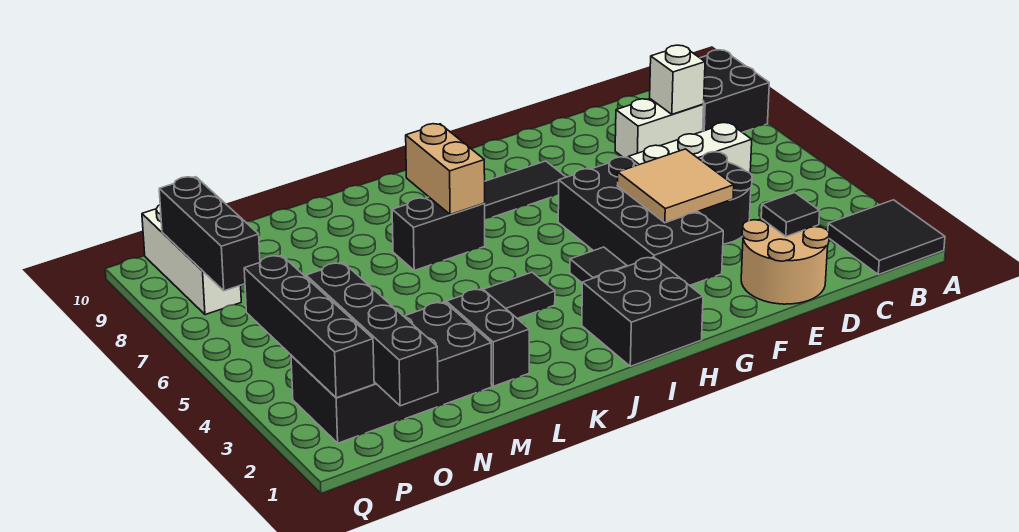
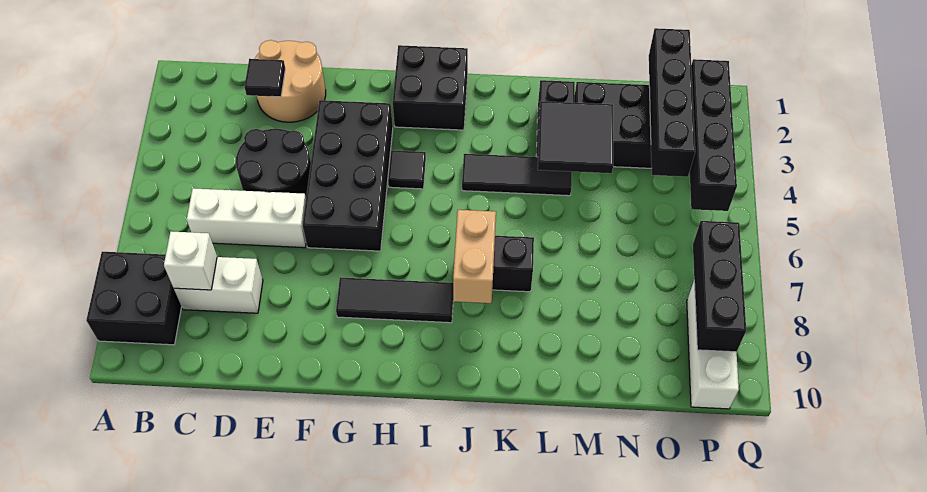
black 2x2 tile [828,200,945,275] -> black 2x2 tile moved to [538,101,613,173]
tan 2x2 tile [617,149,734,223] -> none

